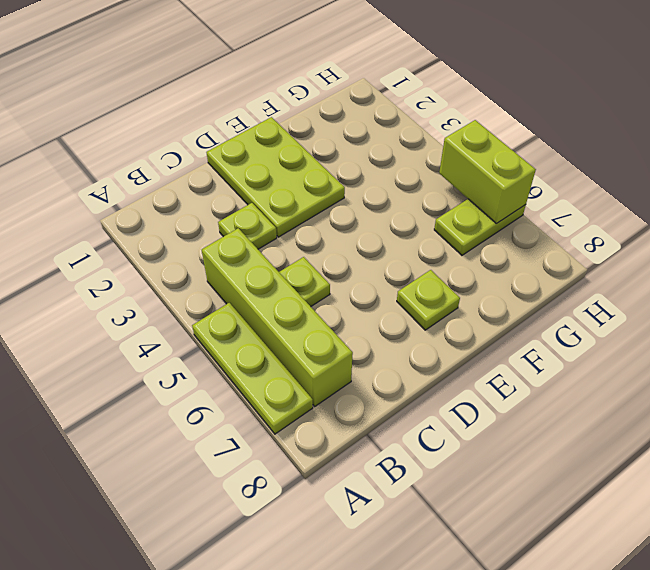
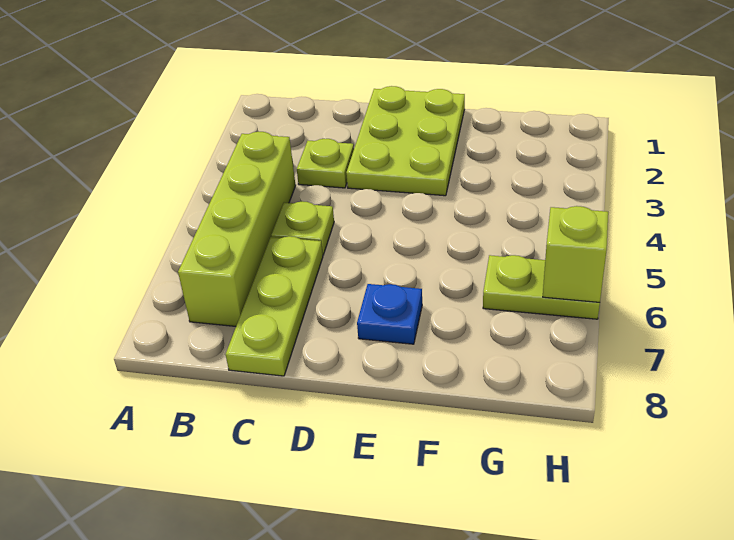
lime 1x3 plate [192,303,313,434] -> lime 1x3 plate moved to [226,236,323,376]
lime 1x1 plate [397,270,460,330] -> blue 1x1 plate [357,284,422,344]
lime 1x2 brick [439,120,536,223] -> lime 1x1 brick [543,206,608,302]

